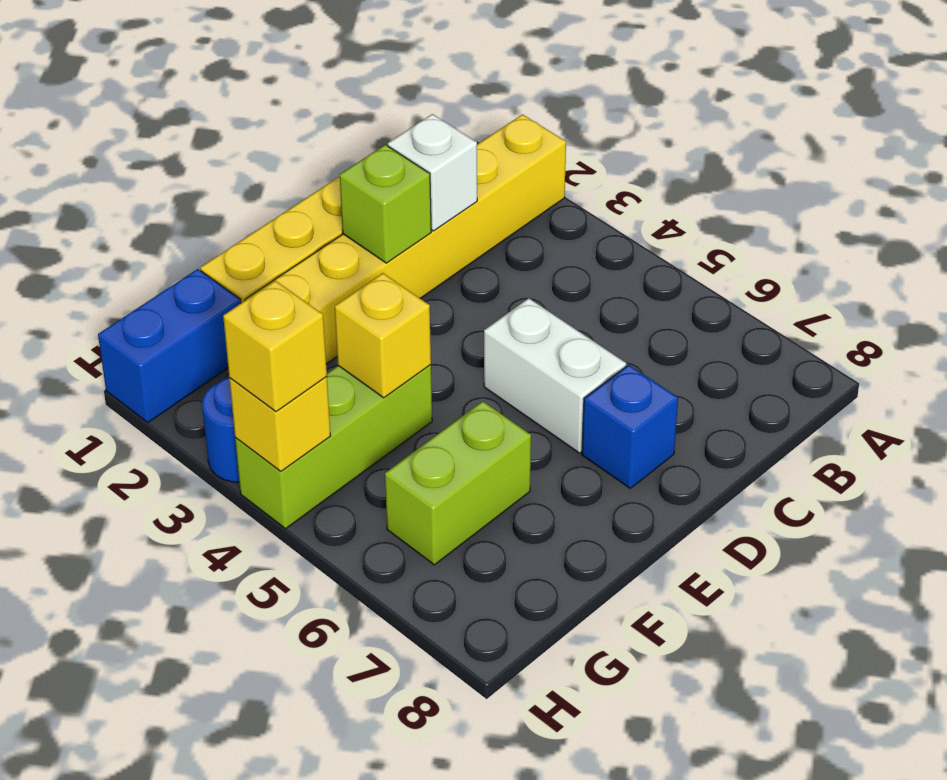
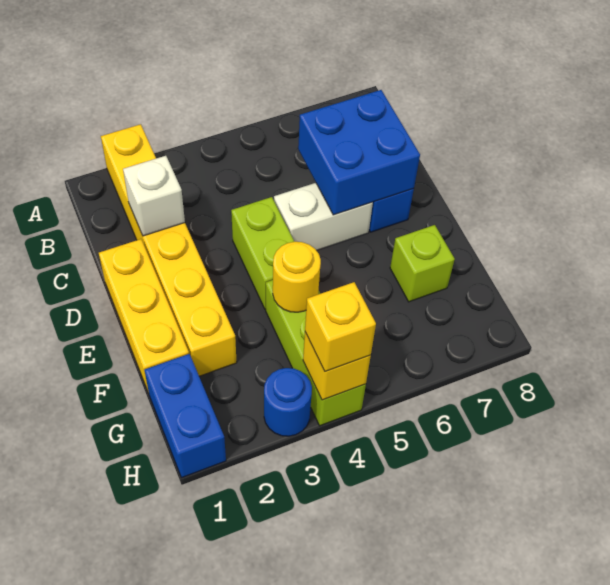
none -> blue 2x2 brick [298,90,420,215]
lime 1x1 brick [340,145,431,263] -> lime 1x1 brick moved to [390,225,455,302]
yellow 1x1 brick [335,273,431,398] -> yellow 1x1 round brick [273,242,321,312]
lime 1x2 brick [385,401,531,565] -> lime 1x2 brick moved to [231,197,294,309]

